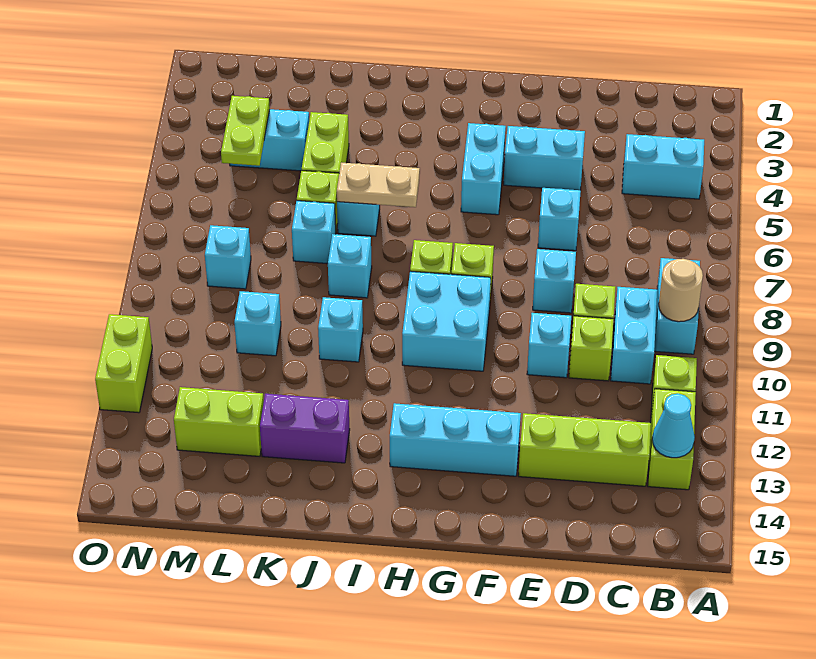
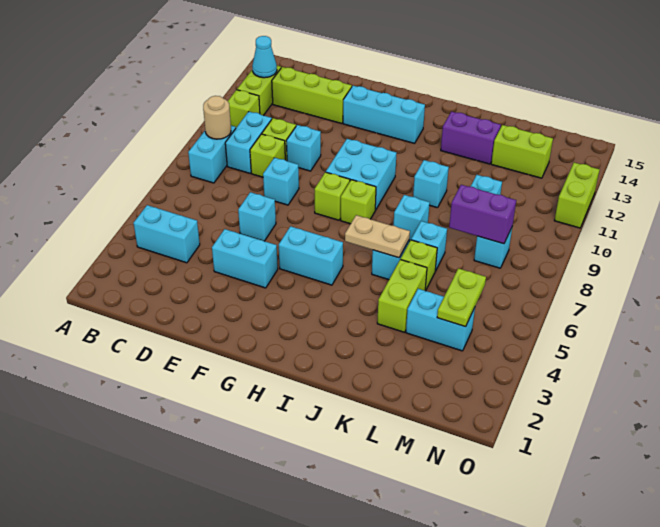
cyan 1x2 brick [461,123,506,215] -> cyan 1x2 brick turned to [279,226,343,285]
none -> purple 1x2 brick [449,185,516,244]

